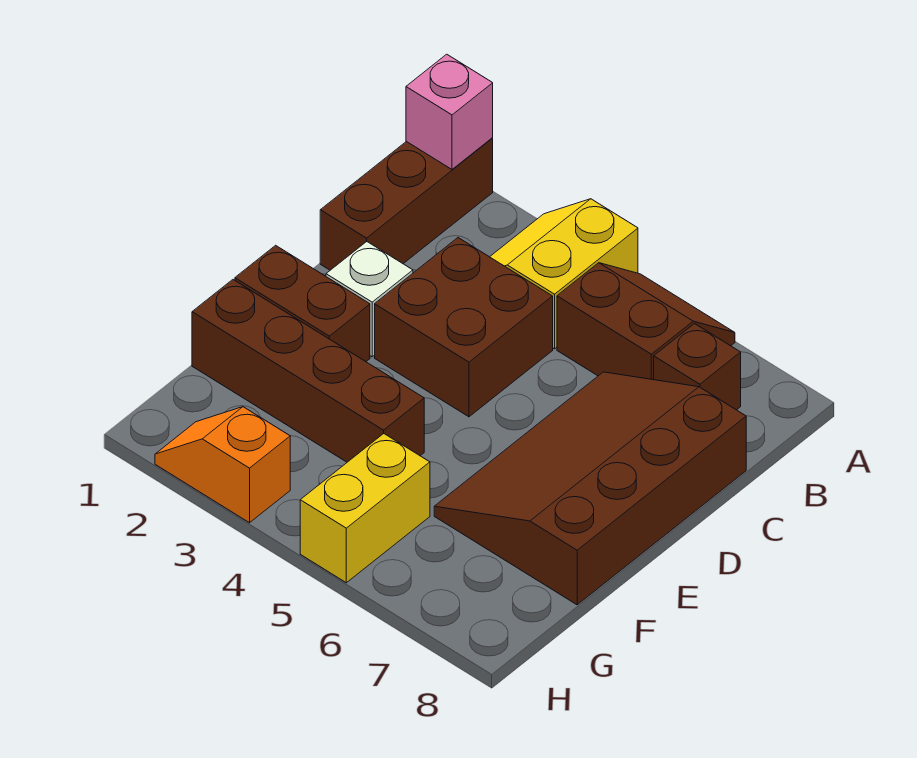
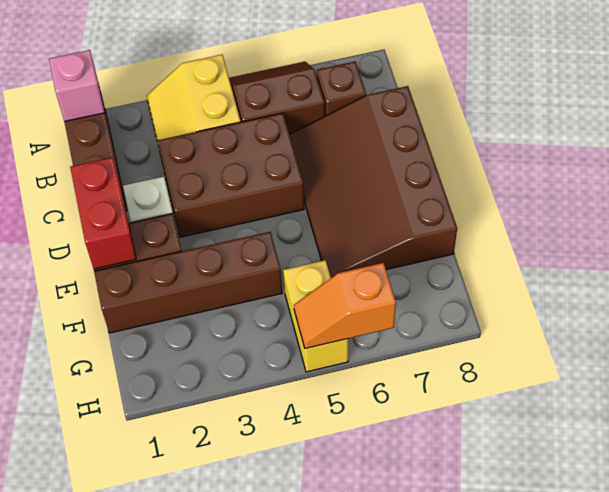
brown 2x2 brick [375,238,553,417] -> brown 2x3 brick [158,113,304,237]
none -> red 1x2 brick [70,157,136,269]
orange 1x2 slope [155,407,290,523] -> orange 1x2 slope moved to [294,263,396,348]

